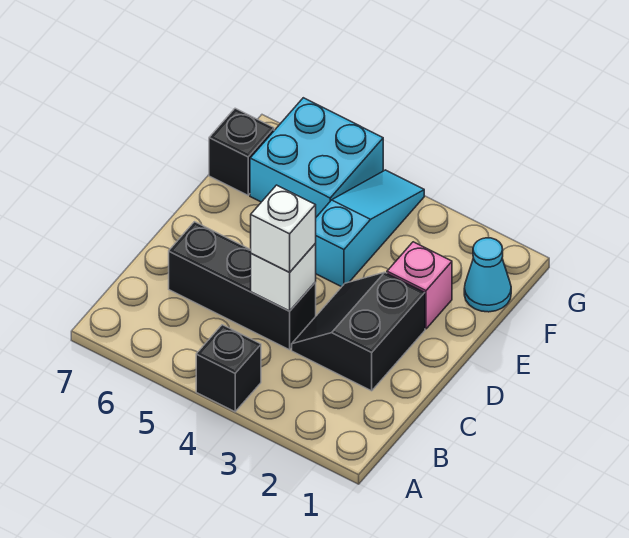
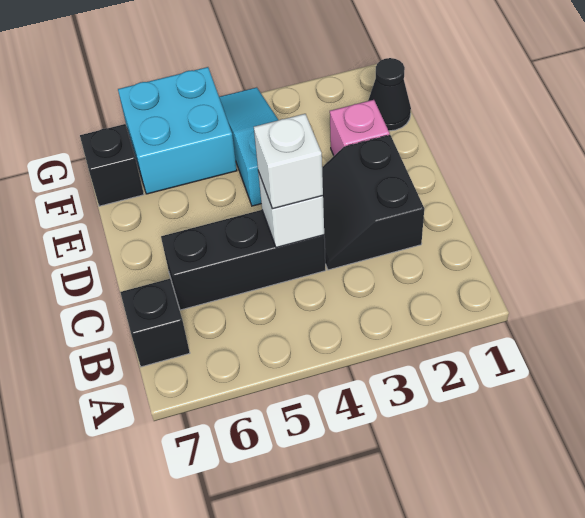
black 1x1 brick [196,325,261,412] -> black 1x1 brick moved to [120,279,190,367]
cyan 1x1 cone [464,238,511,312] -> black 1x1 cone [368,58,411,131]

